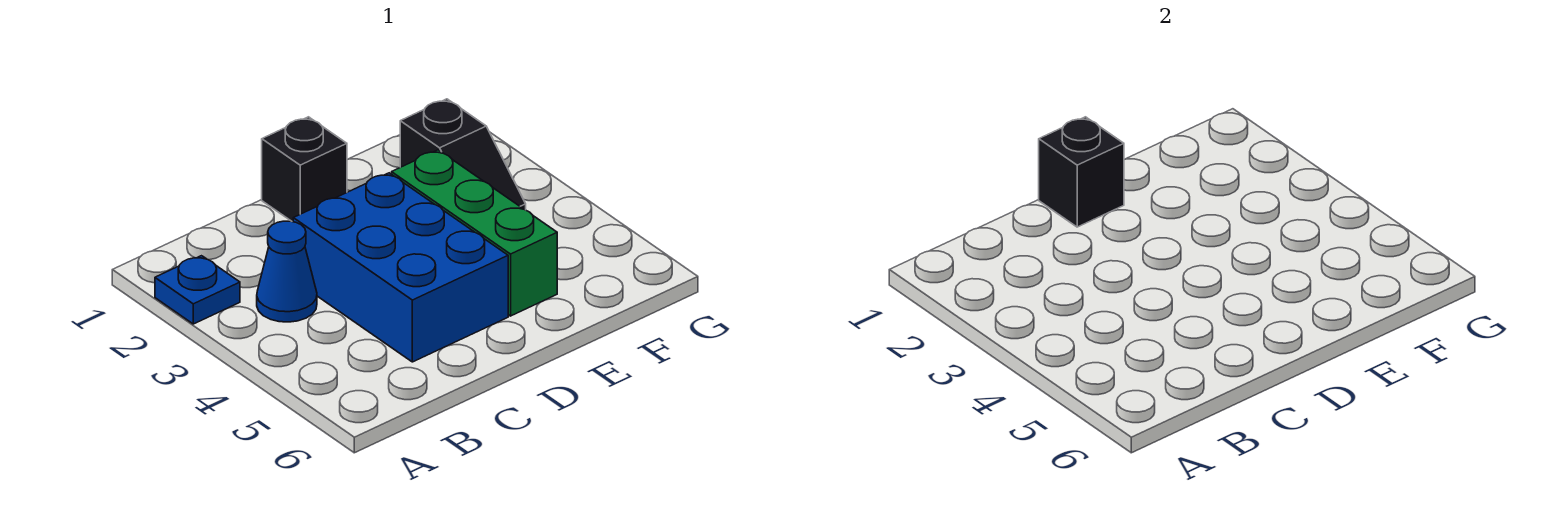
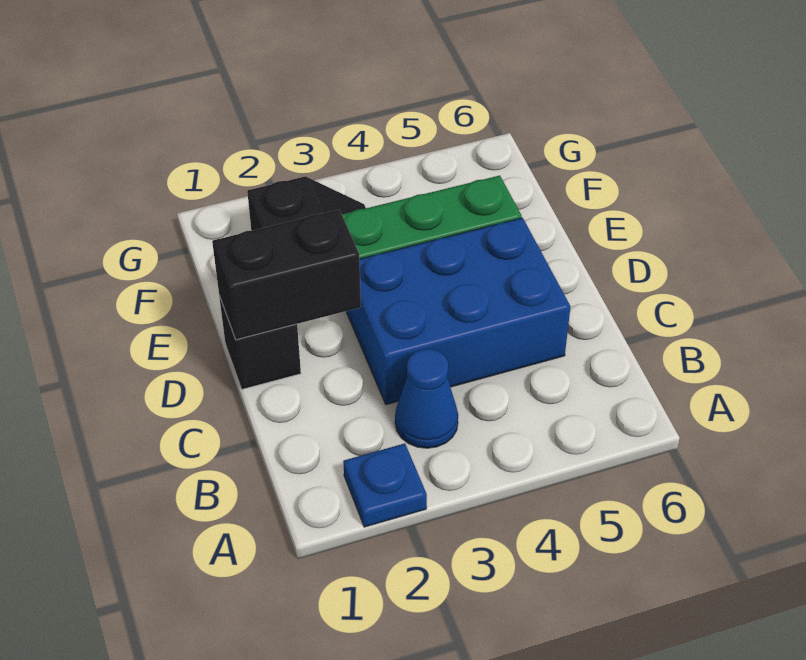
black 1x1 brick [1039,117,1124,227] -> black 1x2 brick [212,210,361,340]

